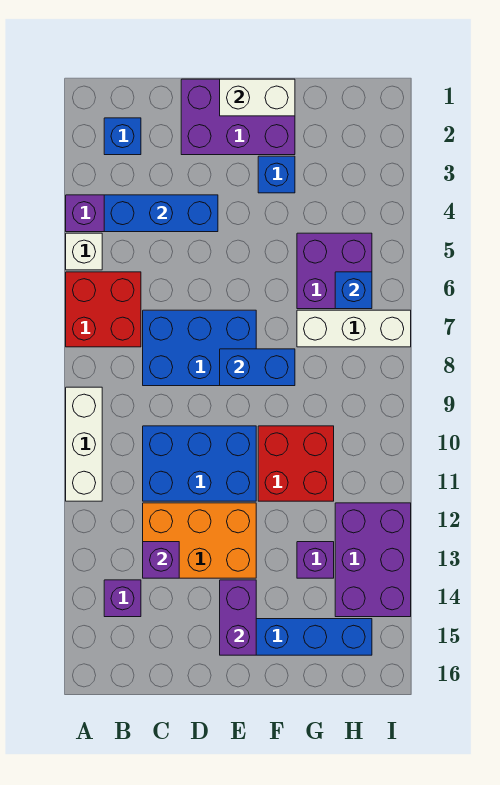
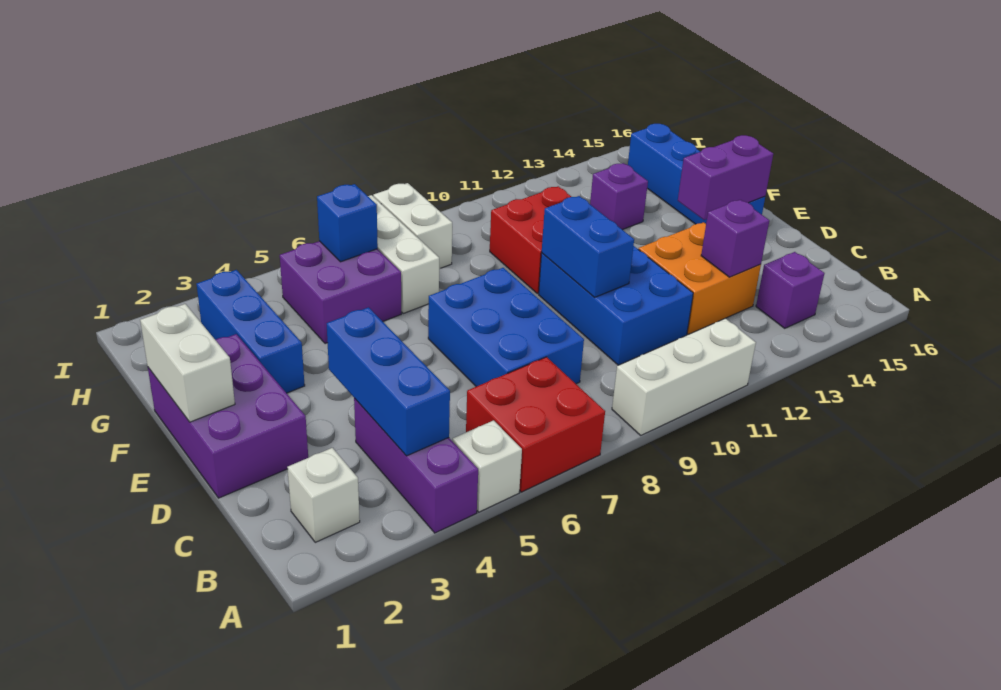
blue 1x1 brick [104,118,141,155] -> white 1x1 brick [287,448,360,542]
orange 2x3 brick [143,503,256,578] -> orange 2x2 brick [638,222,761,334]
blue 1x2 brick [220,349,295,386] -> blue 1x2 brick moved to [542,196,634,298]
blue 1x1 brick [258,156,295,193] -> blue 1x3 brick [197,270,305,393]
none -> white 1x2 brick [373,183,452,269]
purple 2x3 brick [335,503,411,617] -> none

